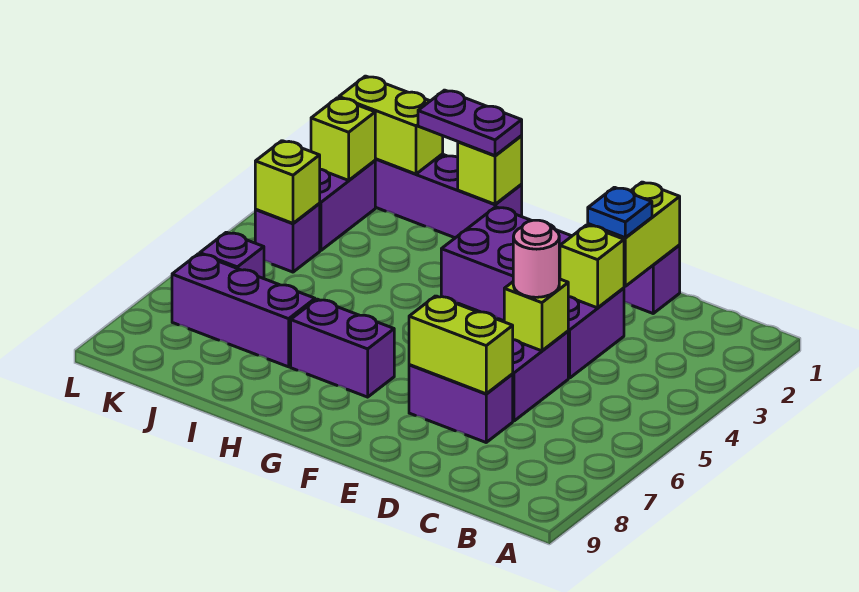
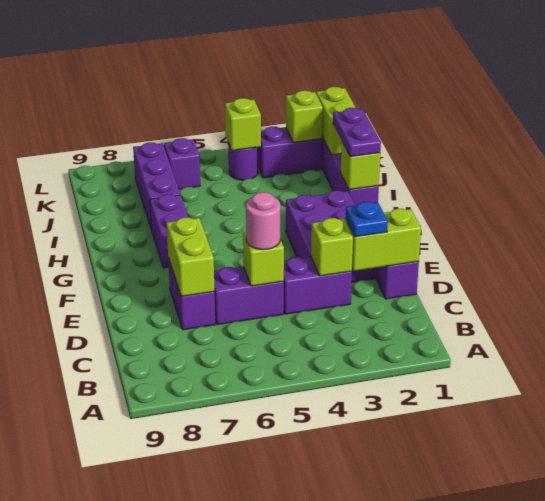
purple 1x1 brick [255,204,320,272] -> purple 1x1 round brick [228,143,258,180]

